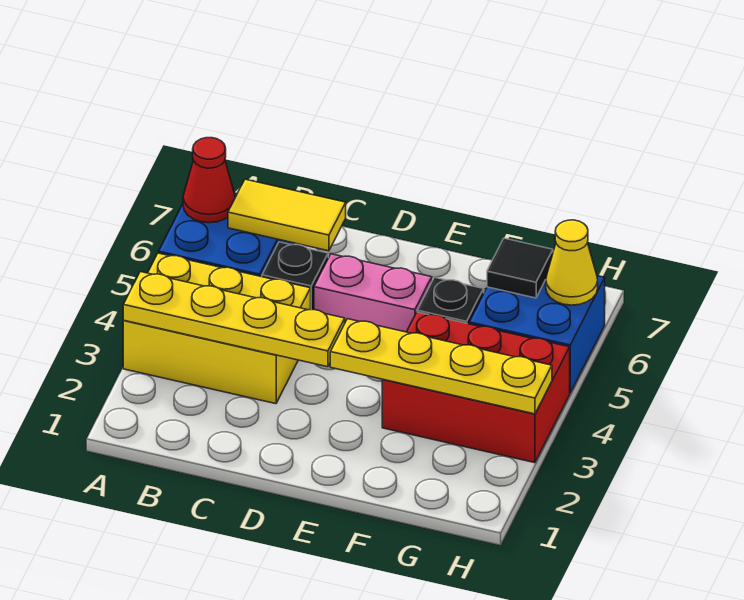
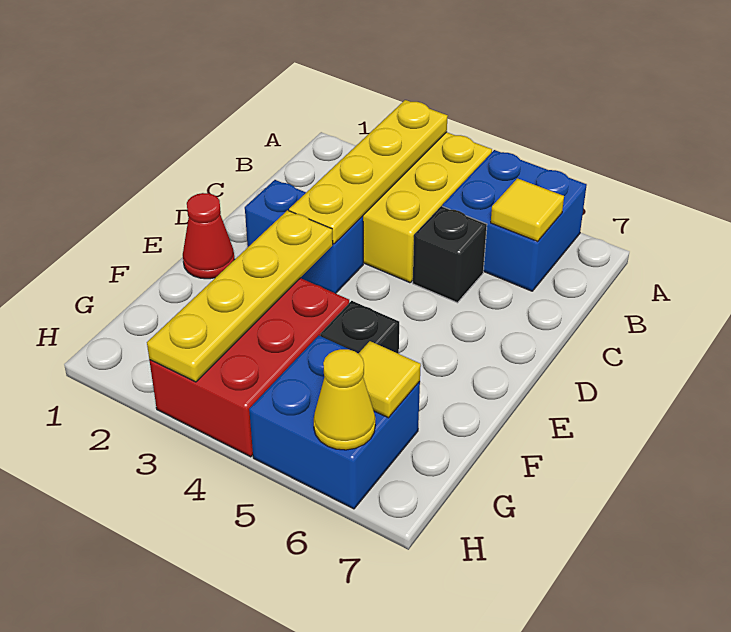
red 1x1 cone [183,138,235,223] -> red 1x1 cone moved to [183,193,235,279]
yellow 1x2 tile [228,179,346,251] -> yellow 1x1 tile [491,178,564,241]
none -> blue 1x2 brick [245,180,363,294]
pink 1x2 brick [314,254,432,332] -> none
black 1x1 tile [487,238,553,298] -> yellow 1x1 tile [358,341,421,418]

